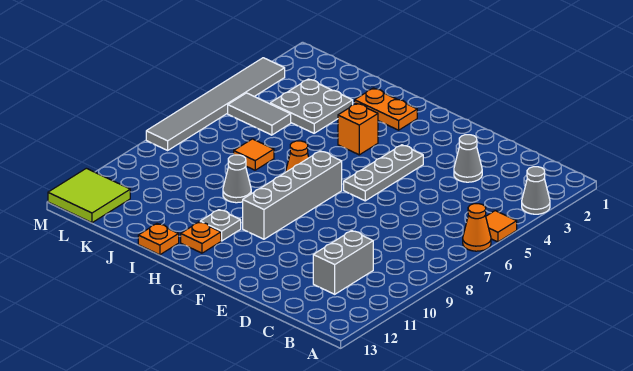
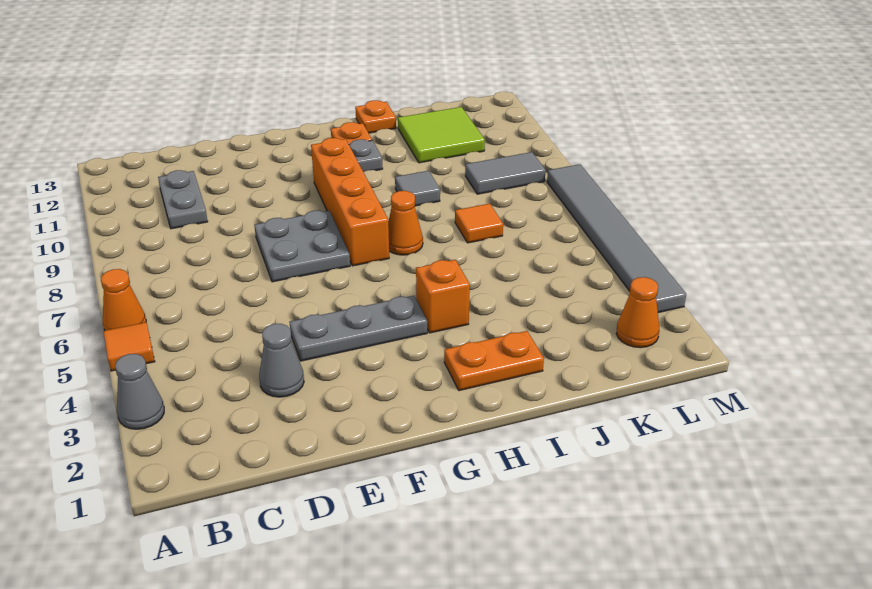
grey 1x2 brick [313,231,373,294] -> grey 1x2 plate [158,170,208,229]
grey 1x3 plate [344,145,423,201] -> grey 1x3 plate turned to [290,296,427,361]
grey 1x4 brick [243,151,342,239] -> orange 1x4 brick [311,138,389,266]
grey 1x1 cone [223,155,251,203] -> grey 1x1 tile [395,171,440,206]
grey 2x2 plate [270,79,353,133] -> grey 2x2 plate moved to [254,211,350,282]
grey 1x2 tile [228,93,291,135] -> grey 1x2 tile moved to [465,152,546,194]
none -> orange 1x1 cone [616,277,659,348]
lime 2x2 tile [48,168,130,223] -> lime 2x2 tile moved to [398,107,485,163]

